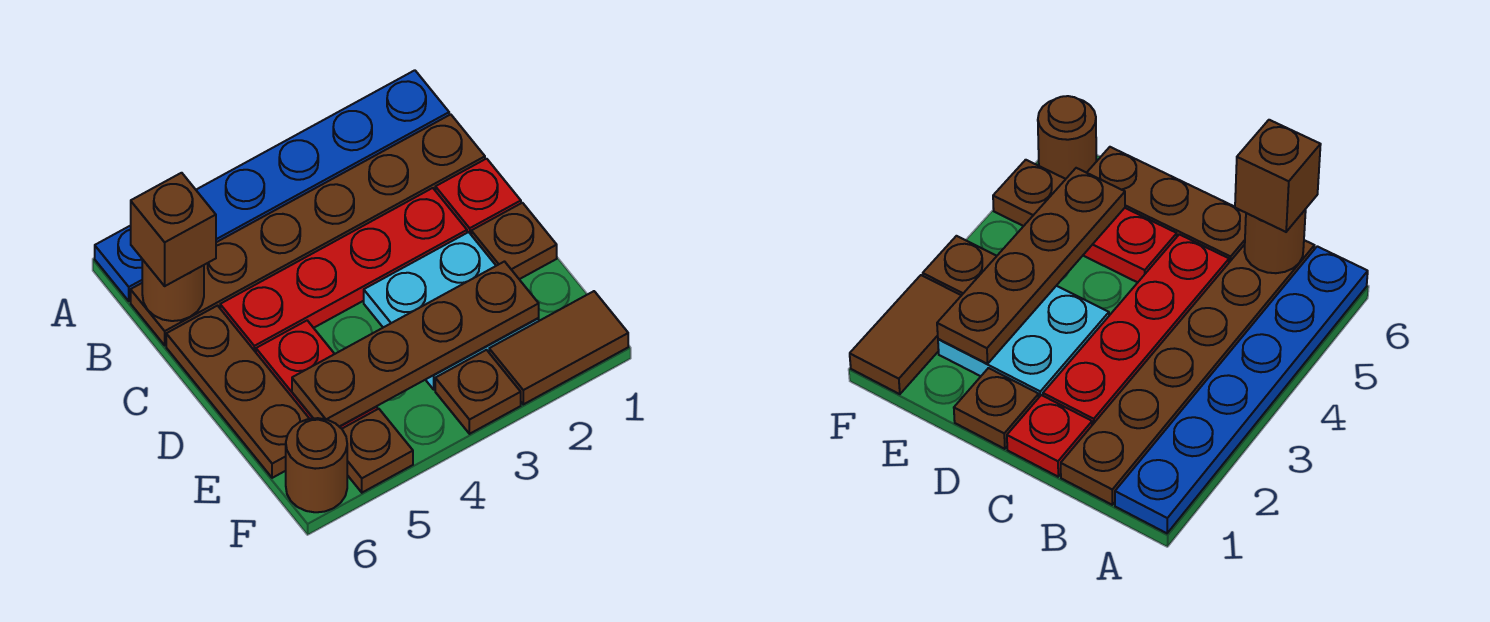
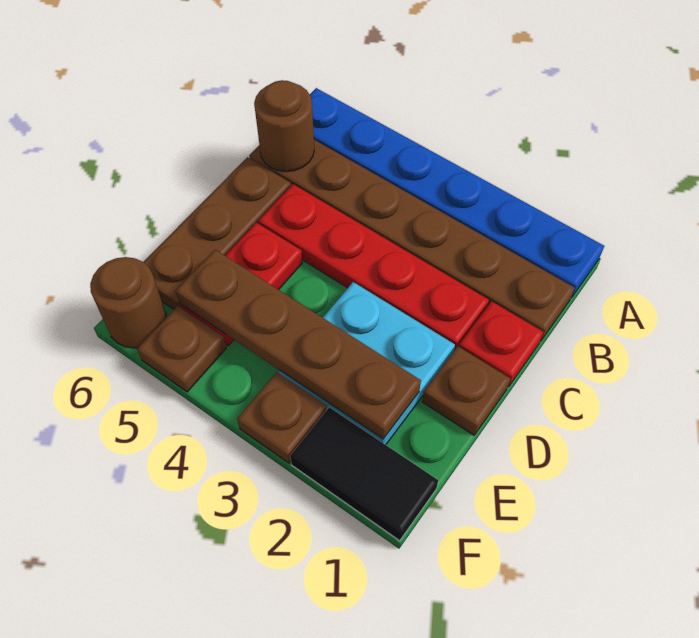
brown 1x1 brick [131,173,216,286] -> none
brown 1x2 tile [489,291,628,404] -> black 1x2 tile [290,407,438,541]

